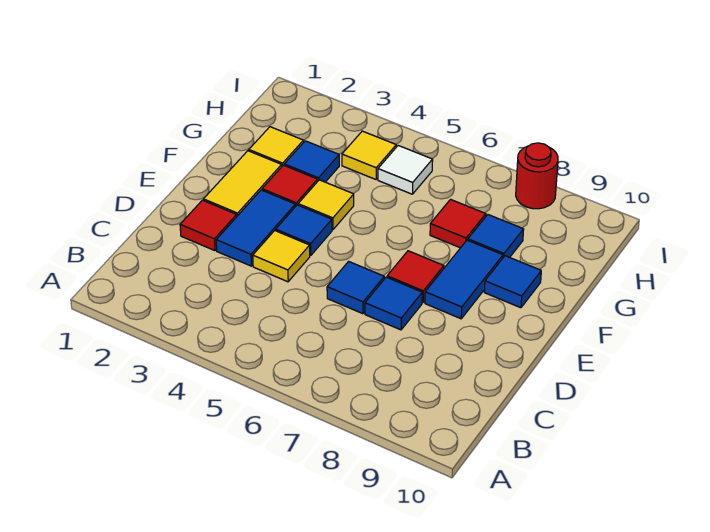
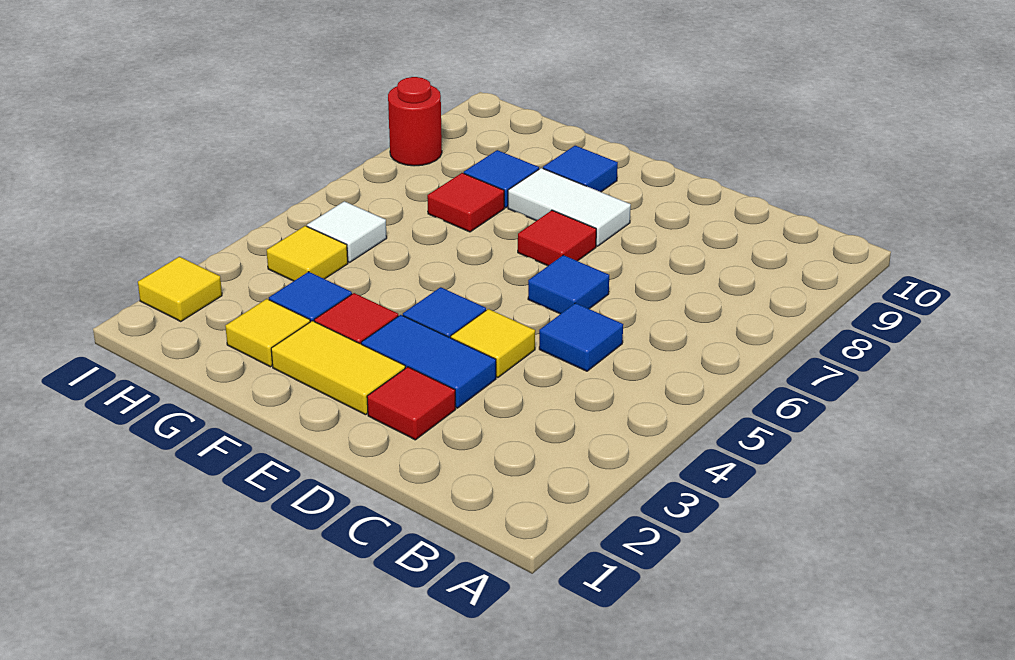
blue 1x1 tile [365,277,422,330] -> blue 1x1 tile moved to [539,303,623,371]
blue 1x2 tile [425,240,503,319] -> white 1x2 tile [508,168,631,246]
yellow 1x1 tile [298,180,354,230] -> yellow 1x1 tile moved to [138,257,222,322]

